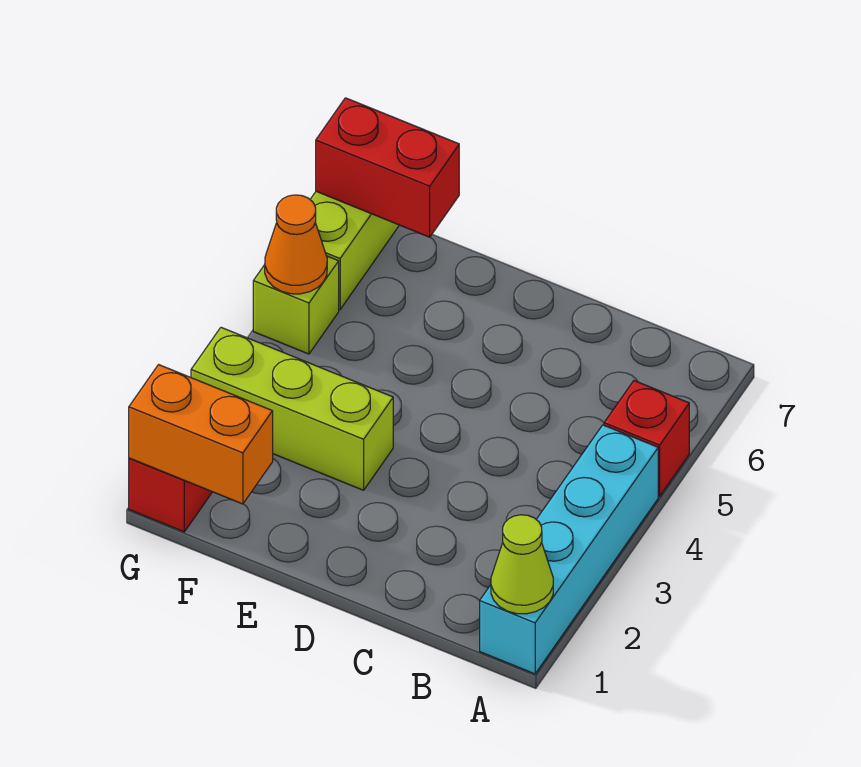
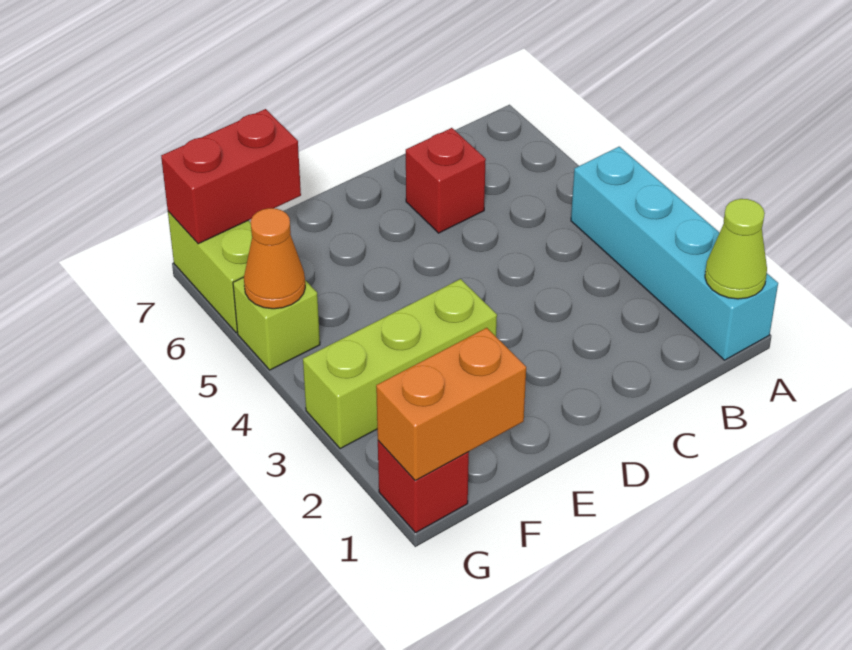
red 1x1 brick [604,381,689,496] -> red 1x1 brick moved to [406,128,486,233]

